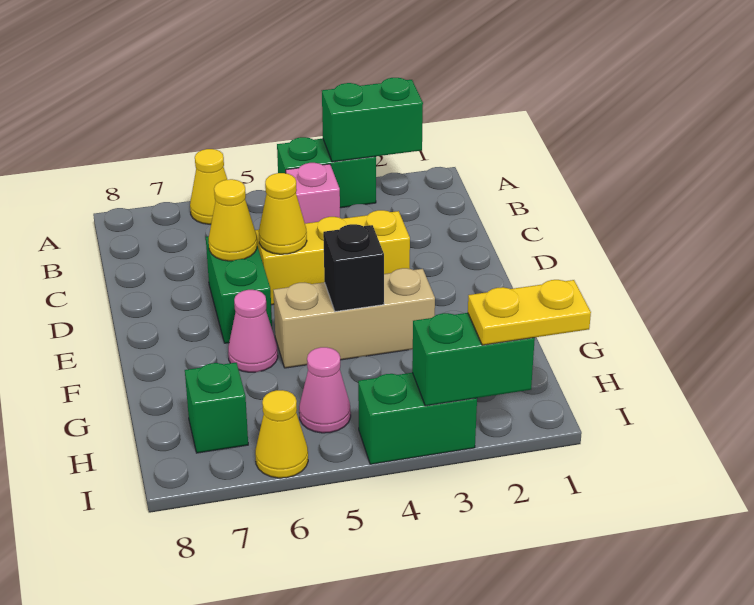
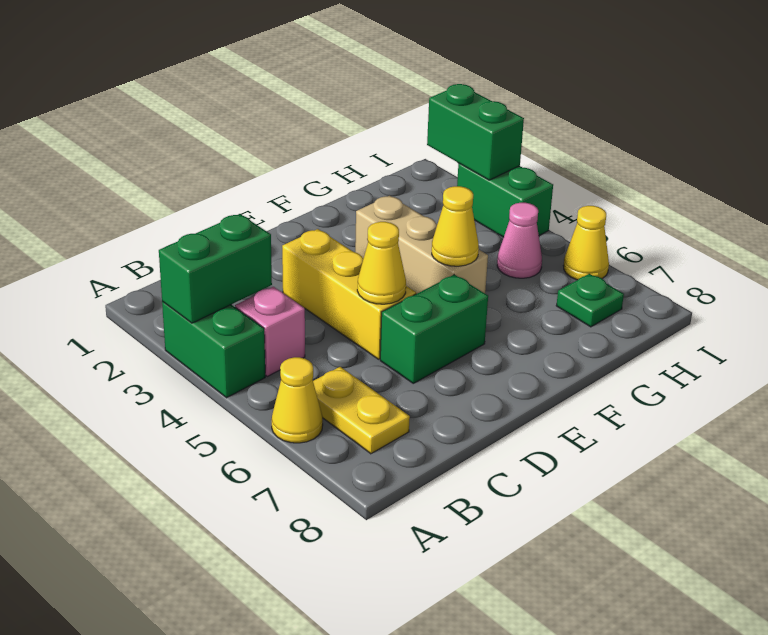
green 1x2 brick [322,78,423,162] -> green 1x2 brick turned to [159,214,272,323]
yellow 1x1 cone [209,179,257,261] -> yellow 1x1 cone moved to [432,186,479,266]
black 1x1 brick [323,224,384,312] -> none
pink 1x1 cone [228,290,278,372] -> none
green 1x1 brick [185,363,248,453] -> green 1x1 plate [556,274,624,327]
yellow 1x2 plate [468,280,591,345] -> yellow 1x2 plate moved to [313,367,410,454]

